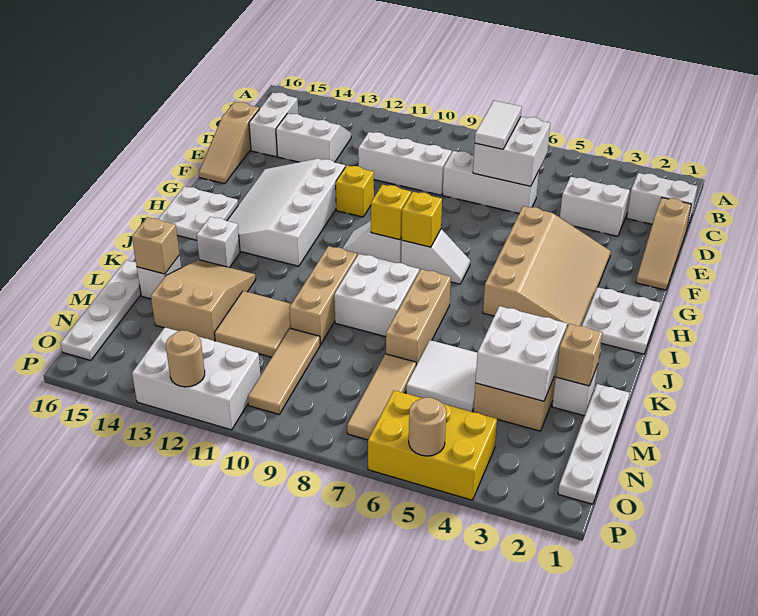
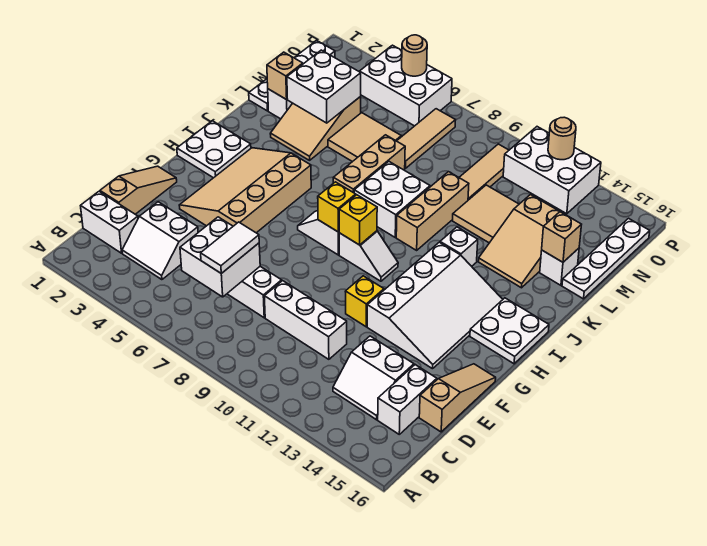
white 1x1 brick [197,217,240,268] -> white 1x1 brick moved to [440,227,478,266]
white 2x2 tile [406,340,477,412] -> tan 2x2 tile [328,113,401,162]
yellow 2x3 brick [368,390,497,500] -> white 2x3 brick [359,45,452,126]

